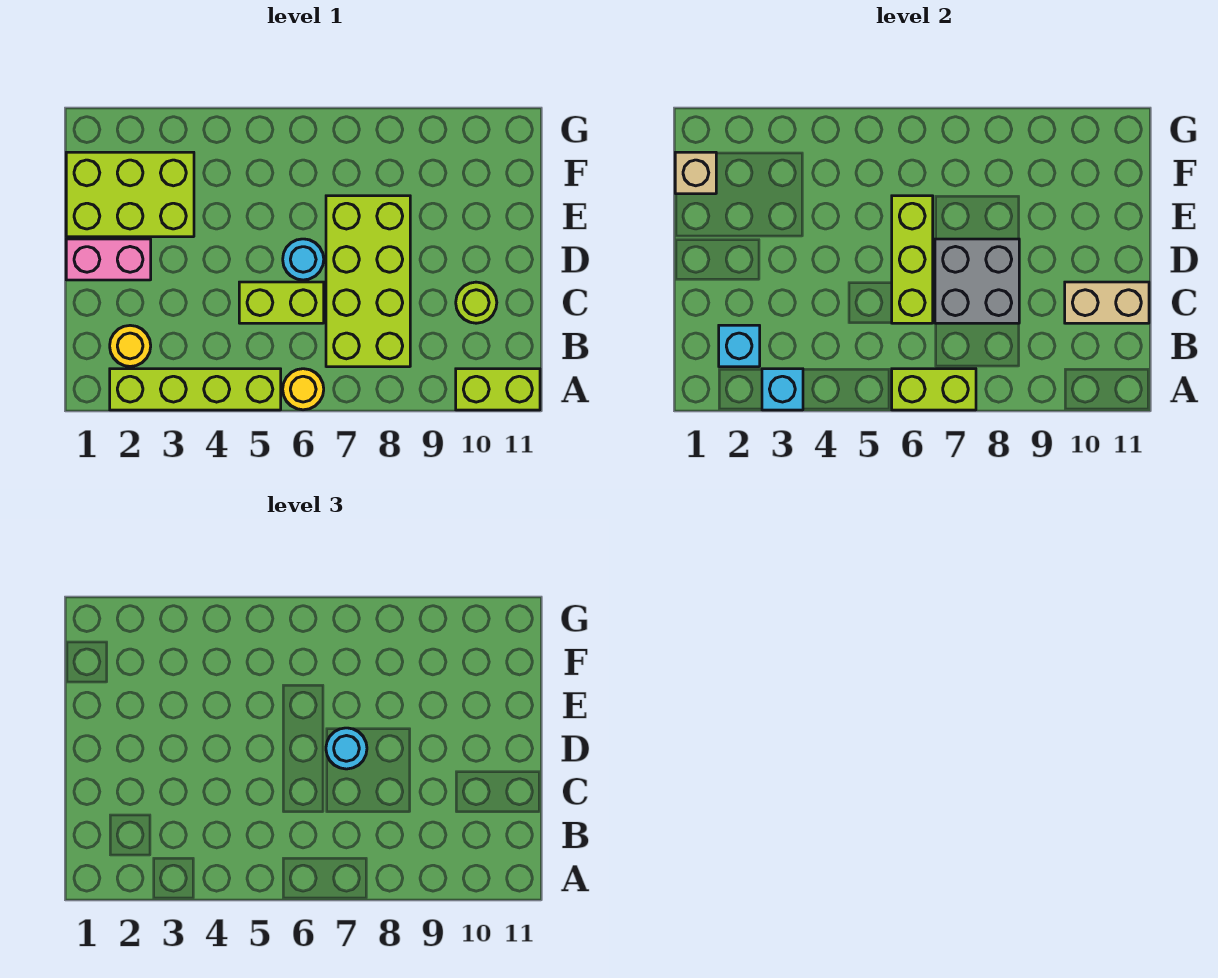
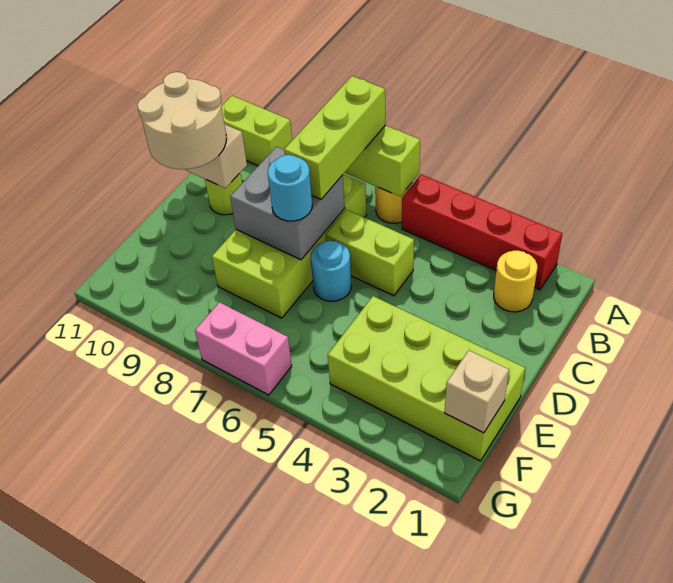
lime 1x4 brick [110,369,281,410] -> red 1x4 brick [402,174,562,290]
cyan 1x1 brick [762,369,803,410] -> none
cyan 1x1 brick [719,325,760,367] -> none
lime 1x3 brick [892,196,933,323] -> lime 1x3 brick moved to [284,76,385,199]
none -> tan 2x2 round brick [137,72,227,169]
pink 1x2 brick [66,239,151,280] -> pink 1x2 brick moved to [195,302,292,395]
lime 2x3 brick [66,152,194,237] -> lime 2x4 brick [328,296,525,461]

